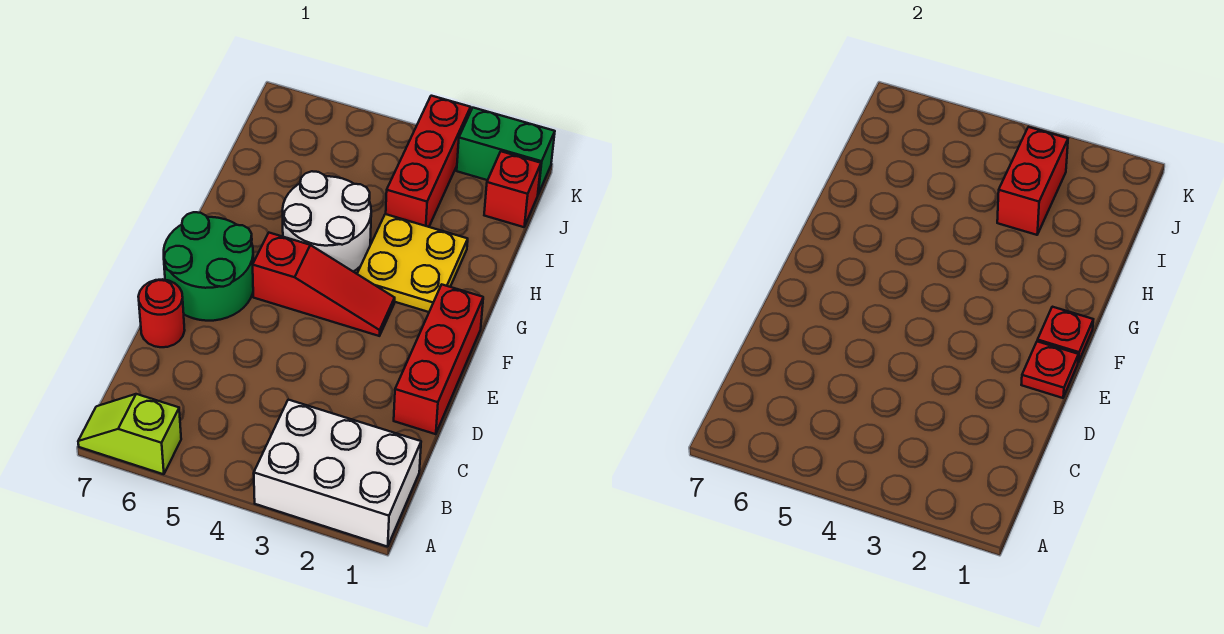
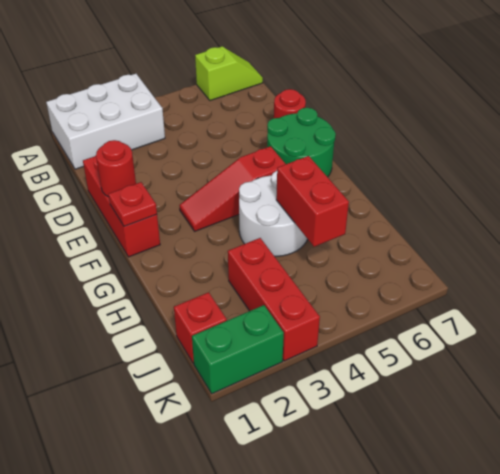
red 1x1 plate [1021,341,1078,398] -> red 1x1 round brick [96,140,136,197]
yellow 2x2 plate [357,214,468,312] -> none
red 1x2 brick [997,127,1068,235] -> red 1x2 brick moved to [276,156,349,247]

